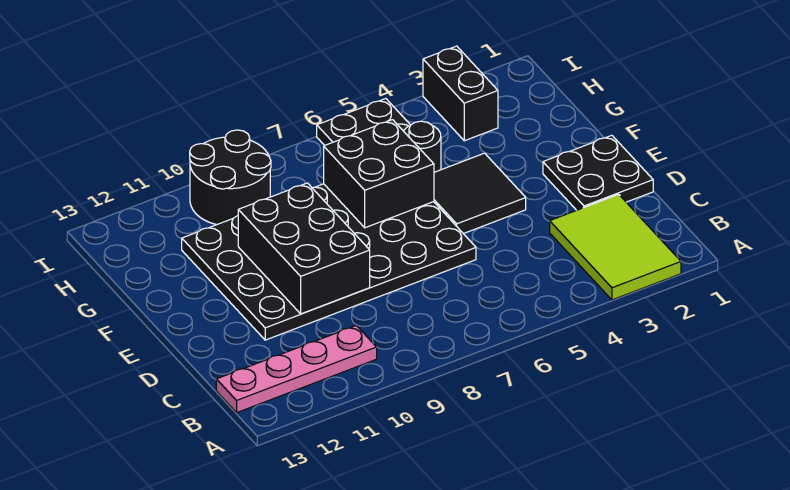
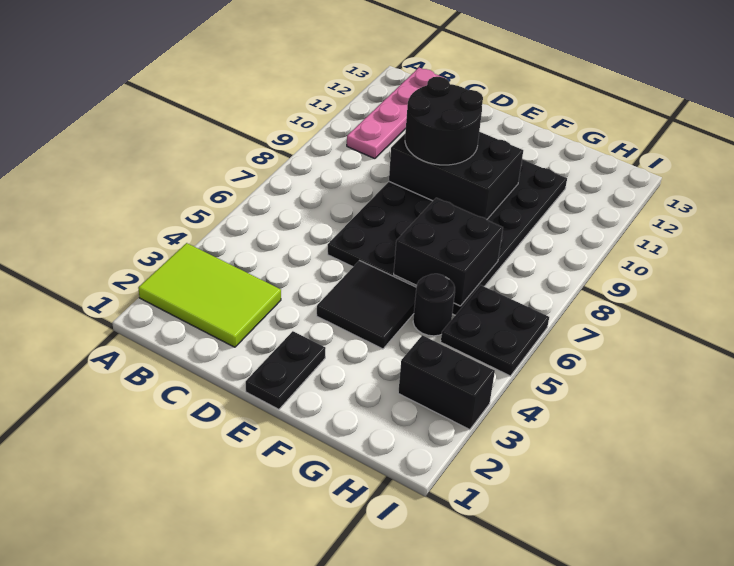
black 2x2 plate [543,135,653,210] -> black 1x2 plate [246,331,326,409]
black 2x2 round brick [190,130,271,225] -> black 2x2 round brick moved to [405,77,483,165]

